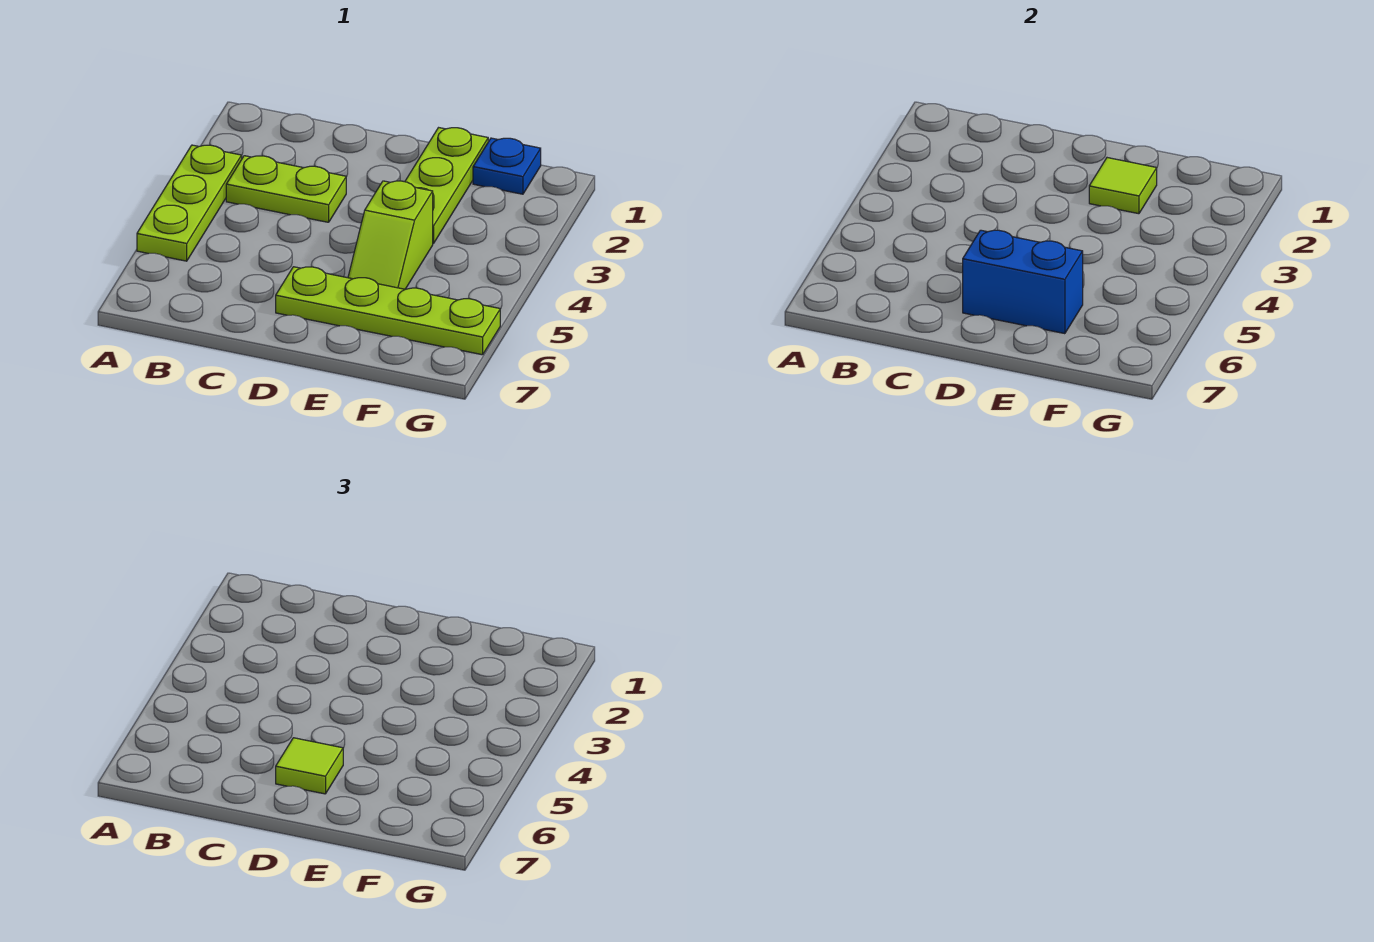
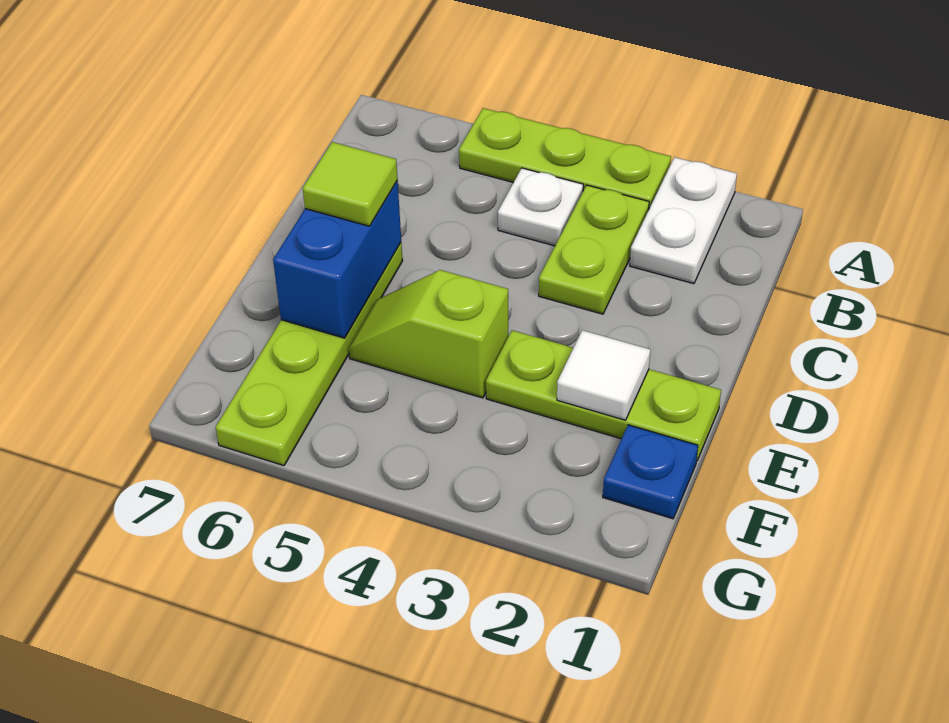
none -> white 1x2 plate [630,157,737,284]
none -> white 1x1 plate [498,168,583,246]
lime 1x1 tile [1089,158,1157,214] -> white 1x1 tile [557,330,650,420]

